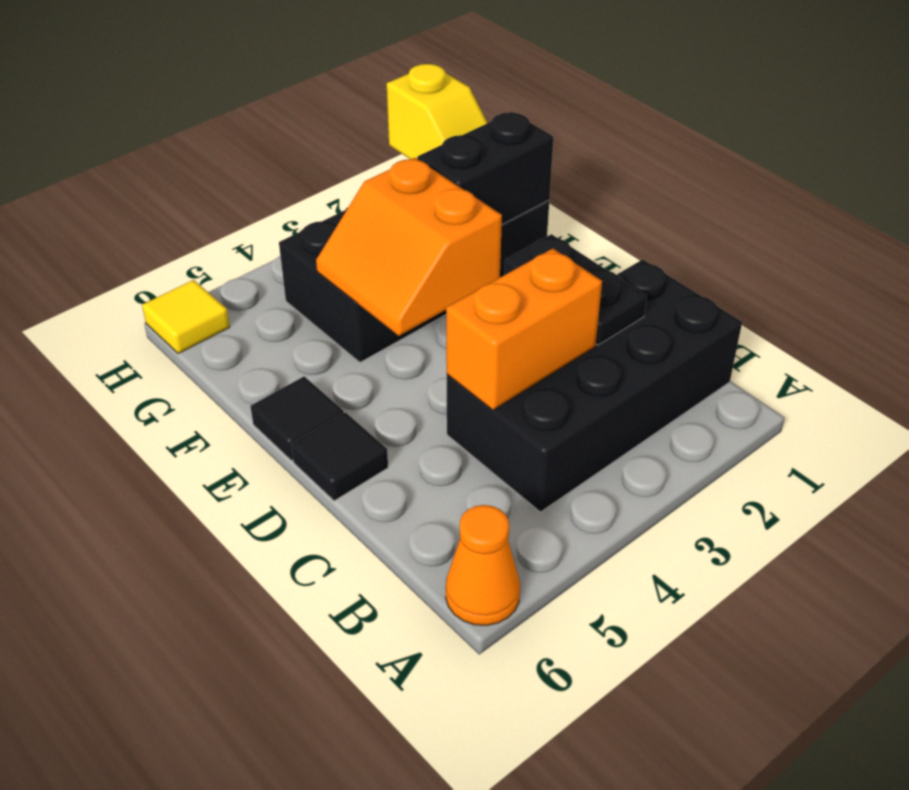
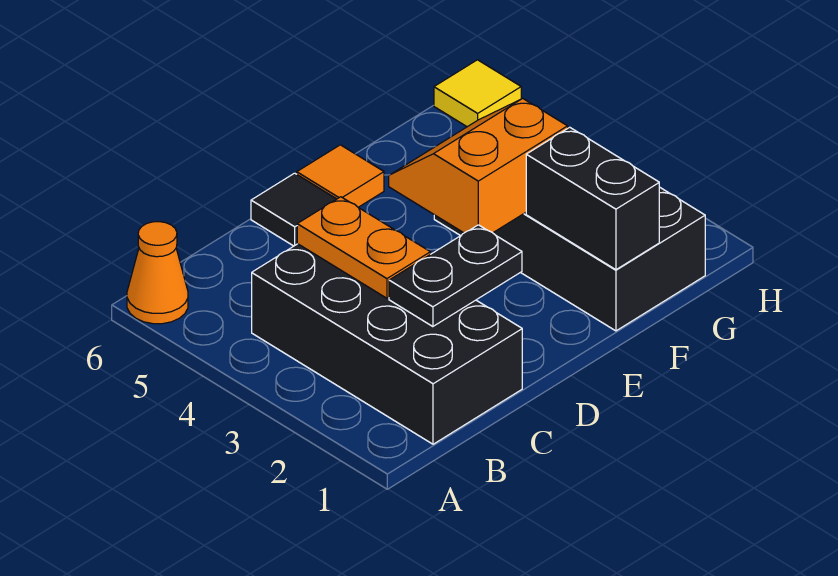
orange 1x2 brick [446,249,602,410] -> orange 1x2 plate [297,197,430,298]
black 1x1 tile [250,376,344,461] -> orange 1x1 tile [297,145,384,207]
yellow 1x2 slope [387,64,488,159] -> none

